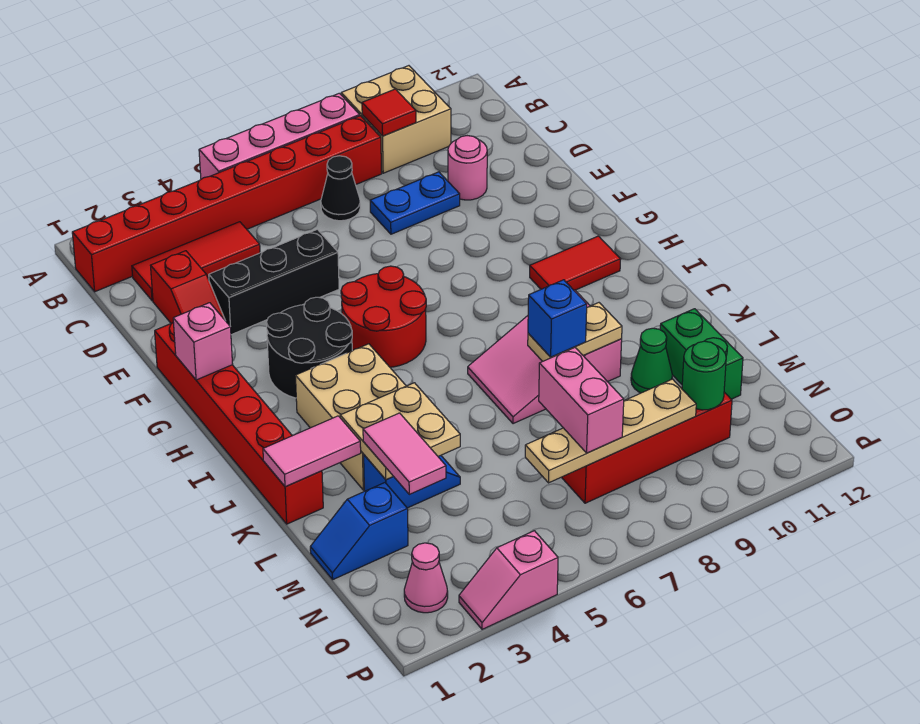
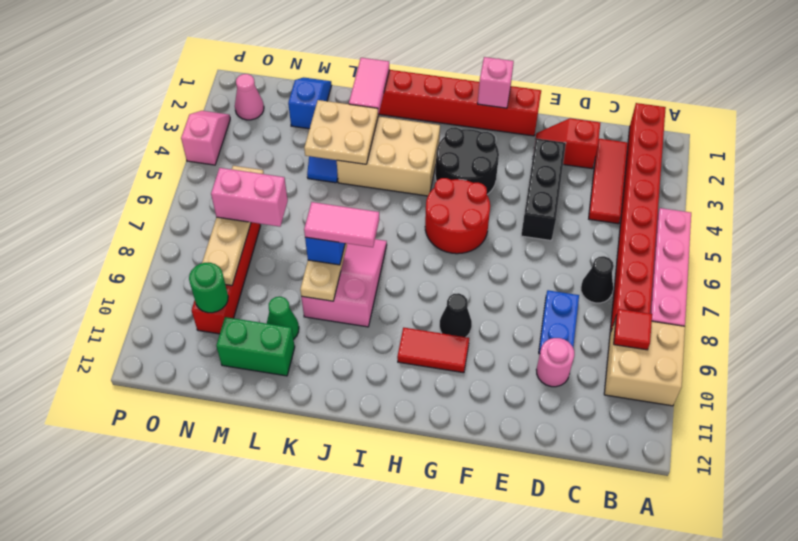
none -> black 1x1 cone [440,293,472,337]
red 1x2 tile [530,236,621,290] -> red 1x2 tile turned to [397,328,469,373]
pink 1x2 tile [363,413,446,494] -> pink 1x2 tile moved to [304,202,379,247]

